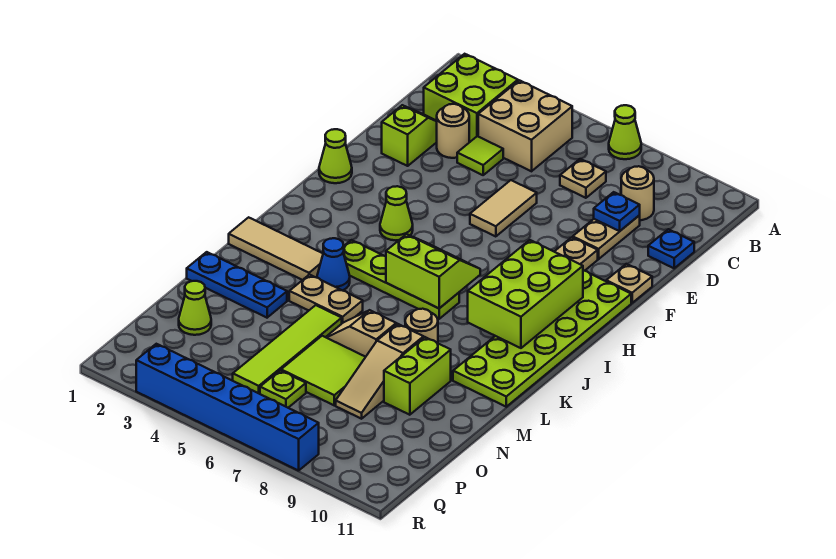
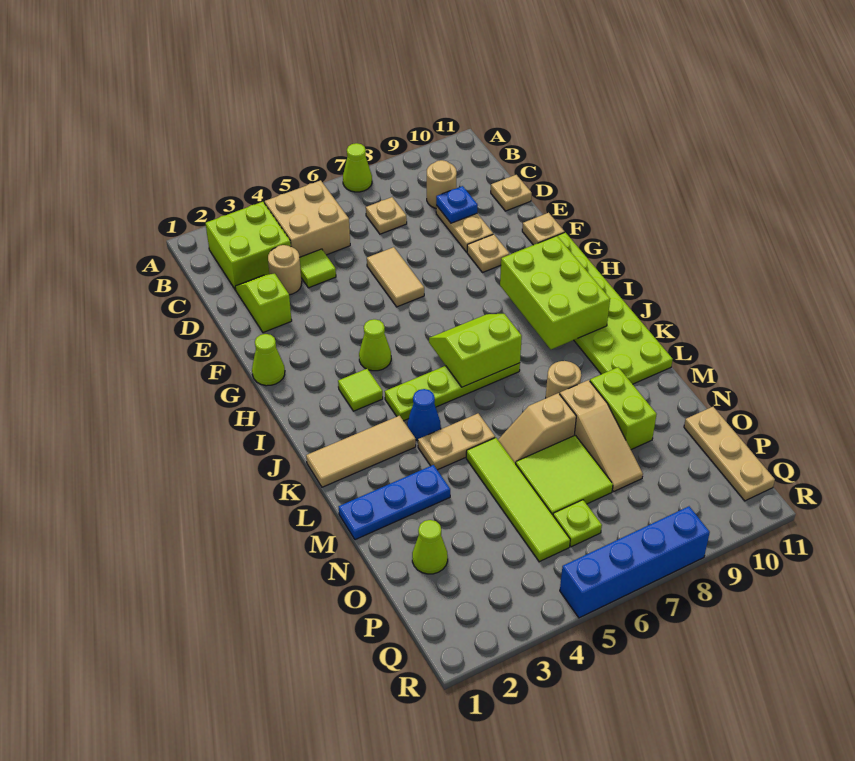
blue 1x1 plate [648,229,694,268] -> tan 1x1 plate [491,175,532,211]
none -> lime 1x1 tile [338,369,383,411]
none -> tan 1x3 plate [684,407,775,501]
blue 1x6 brick [136,344,319,471] -> blue 1x4 brick [560,506,710,618]

